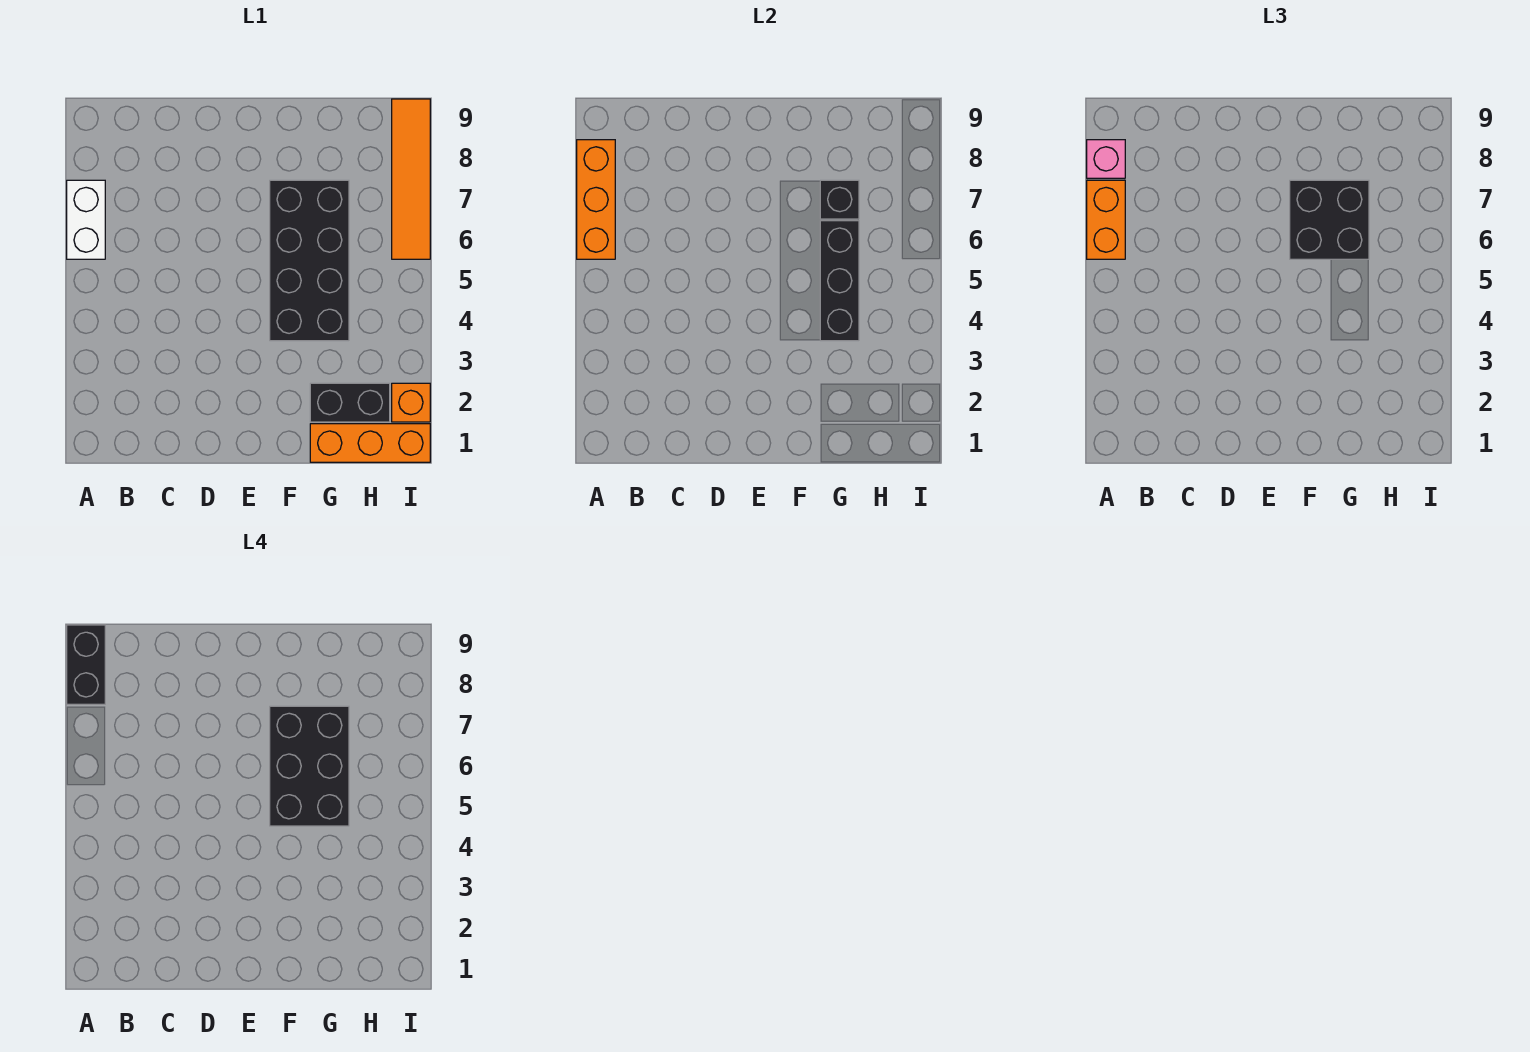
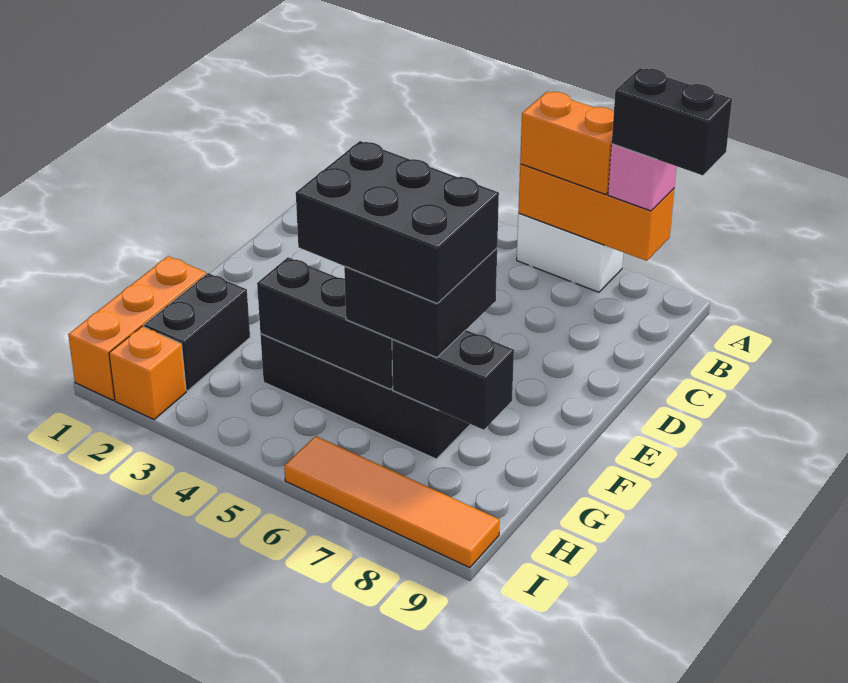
black 1x1 brick [820,180,859,219] -> black 1x2 brick [392,330,514,430]

